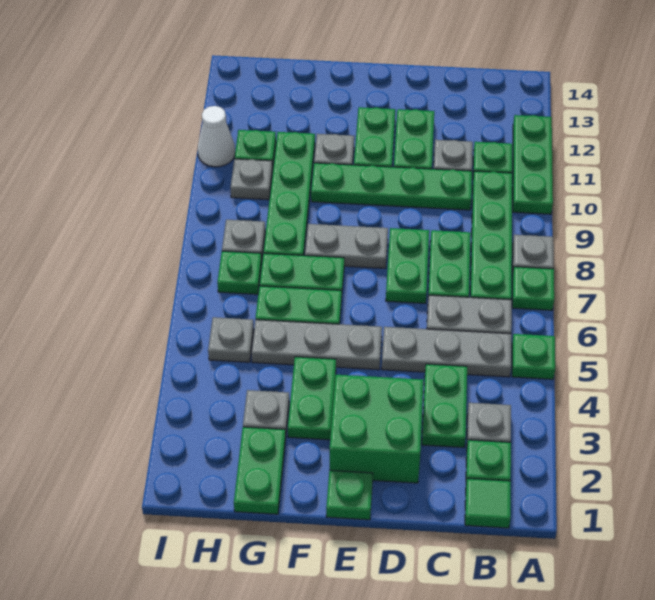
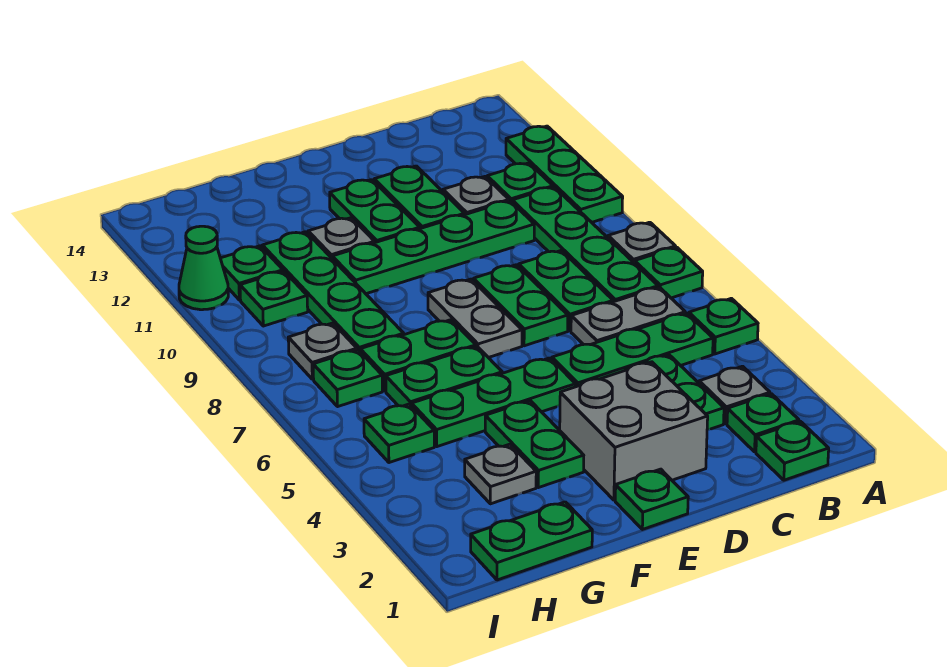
green 1x1 tile [465,478,511,528] -> green 1x1 plate [756,421,829,480]
grey 1x3 plate [382,327,511,377] -> green 1x3 plate [552,313,713,387]
green 2x2 brick [330,375,424,483] -> grey 2x2 brick [560,362,708,500]
grey 1x3 plate [251,320,382,370] -> green 1x3 plate [412,358,576,447]
grey 1x2 plate [305,224,388,268] -> grey 1x2 plate turned to [428,279,522,358]
green 1x2 plate [234,427,286,514] -> green 1x2 plate turned to [471,502,592,580]
grey 1x1 plate [208,317,254,362] -> green 1x1 plate [364,404,434,463]
grey 1x1 plate [230,159,273,200] -> green 1x1 plate [240,271,308,326]
white 1x1 cone [198,106,235,167] -> green 1x1 cone [179,226,228,310]

